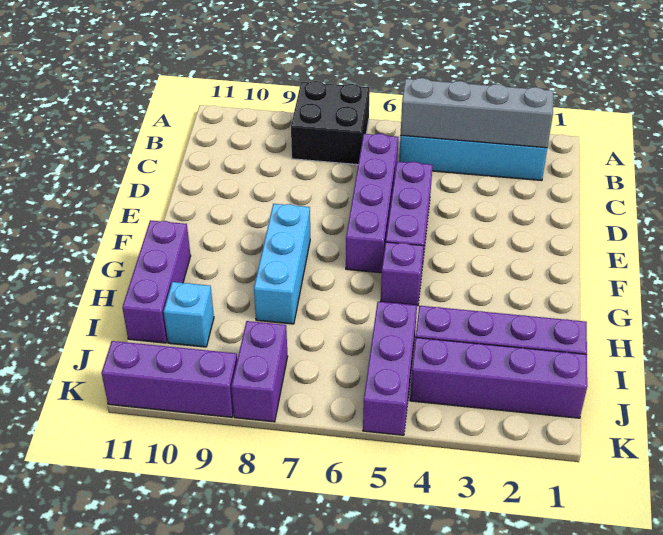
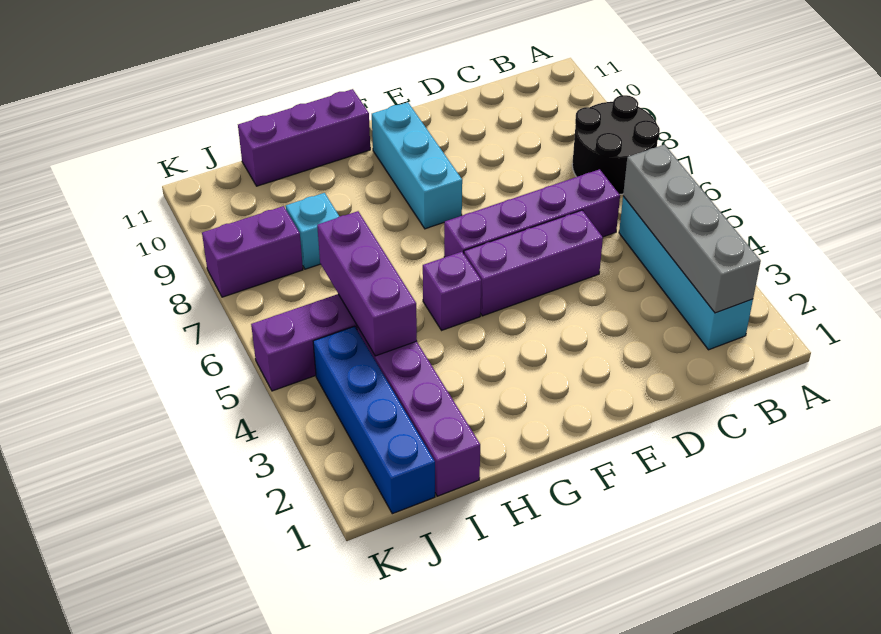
black 2x2 brick [291,81,370,165] -> black 2x2 round brick [572,95,660,194]
cyan 1x3 brick [254,204,310,324] -> cyan 1x3 brick turned to [372,102,462,229]
cyan 1x1 brick [164,282,214,347] -> cyan 1x1 brick moved to [286,193,339,269]
purple 1x4 brick [410,338,587,418] -> blue 1x4 brick [313,326,435,514]
purple 1x3 brick [102,341,237,417] -> purple 1x3 brick moved to [317,211,417,356]

